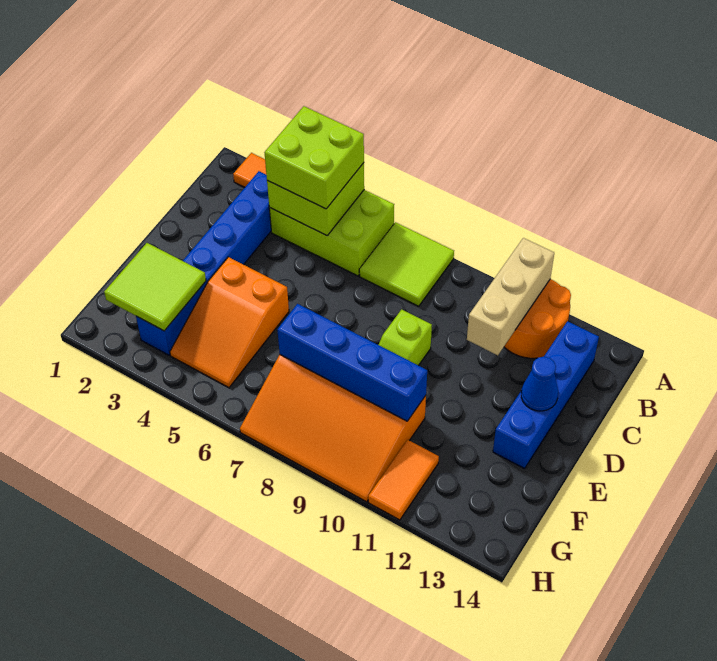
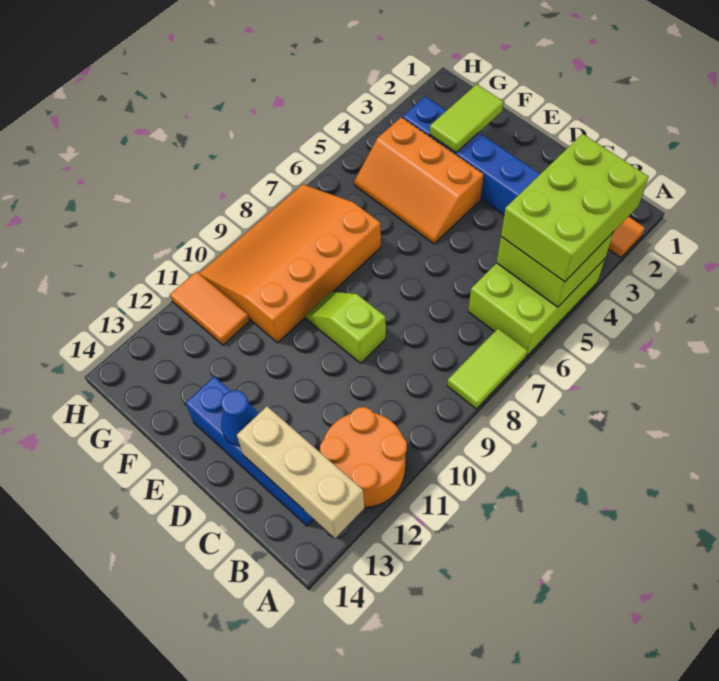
lime 2x2 brick [264,106,364,209] -> lime 2x3 brick [501,134,649,282]
lime 2x2 tile [359,222,454,306] -> lime 1x2 tile [447,329,527,409]
tan 1x3 brick [467,238,554,355] -> tan 1x3 brick moved to [237,406,364,538]
orange 2x3 slope [170,257,289,388] -> orange 2x3 slope turned to [354,117,484,244]
lime 2x2 tile [104,243,206,331] -> lime 1x2 tile [430,84,503,152]
blue 1x4 brick [277,304,427,421] -> none

